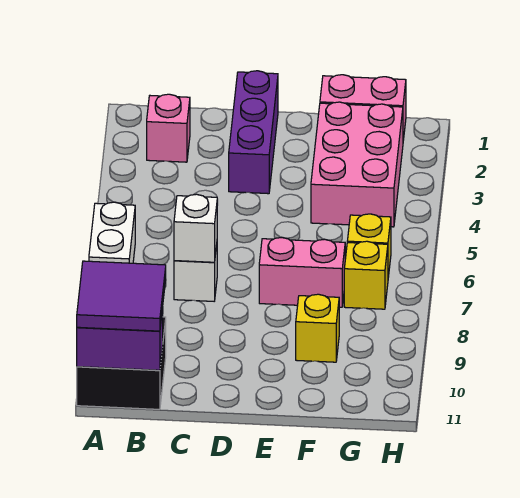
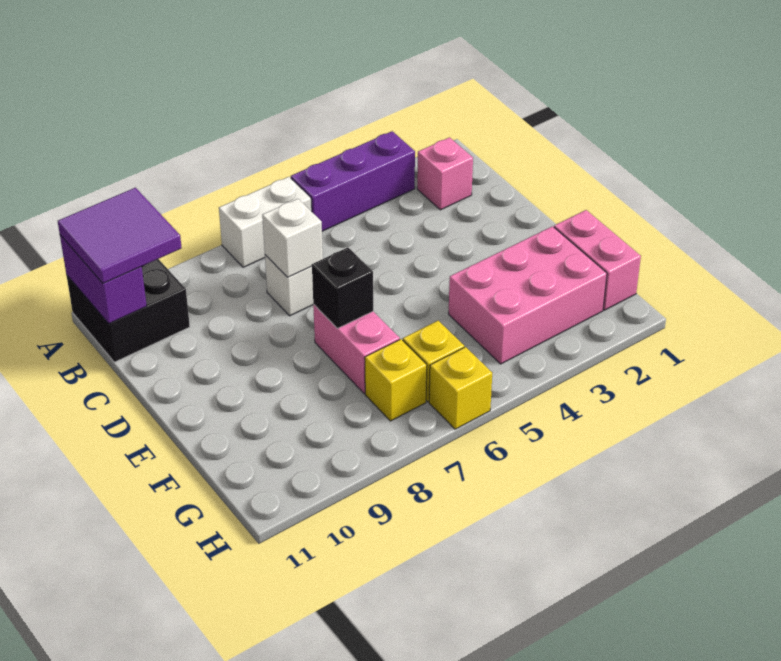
purple 1x3 brick [229,71,278,194] -> purple 1x3 brick moved to [291,131,415,231]
none -> black 1x1 brick [312,248,373,328]
yellow 1x1 brick [296,294,339,362] -> yellow 1x1 brick moved to [429,347,492,429]

